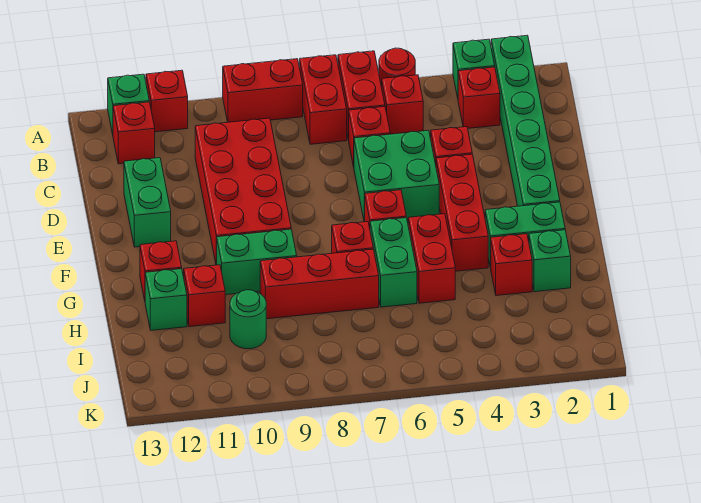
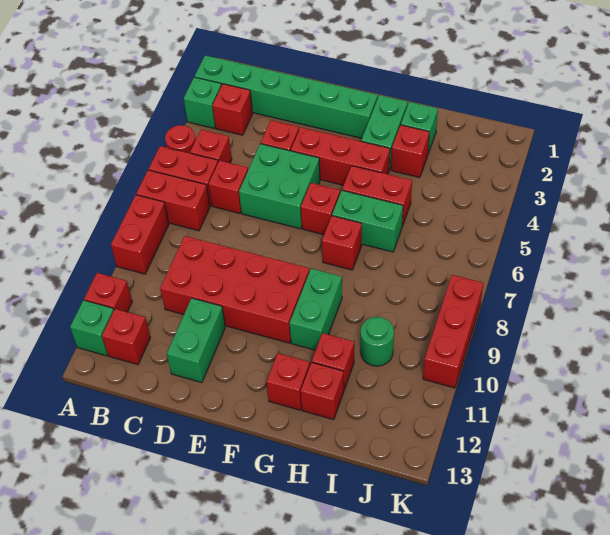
green 1x2 brick [124,158,171,247] -> green 1x2 brick turned to [167,298,225,383]
red 1x3 brick [260,249,379,319] -> red 1x3 brick moved to [423,275,483,388]
green 1x1 brick [145,269,187,330] -> red 1x1 brick [300,362,344,420]

